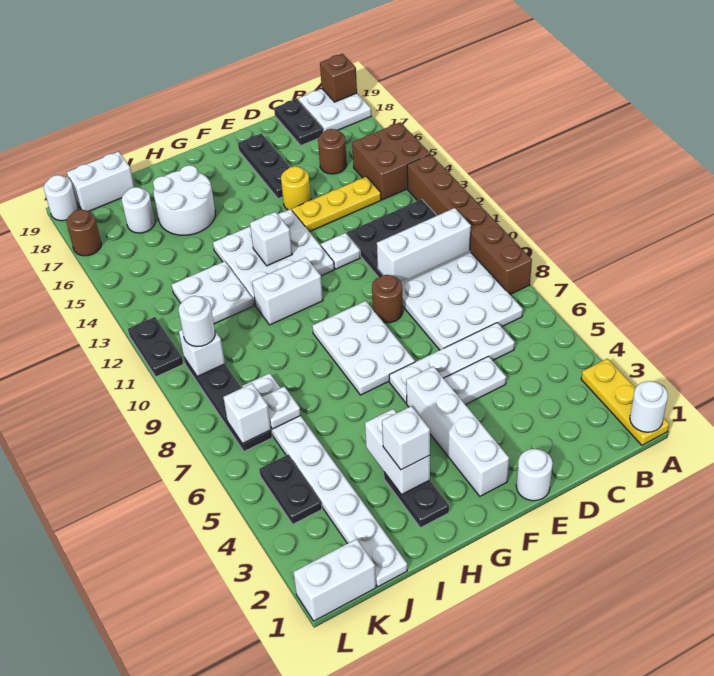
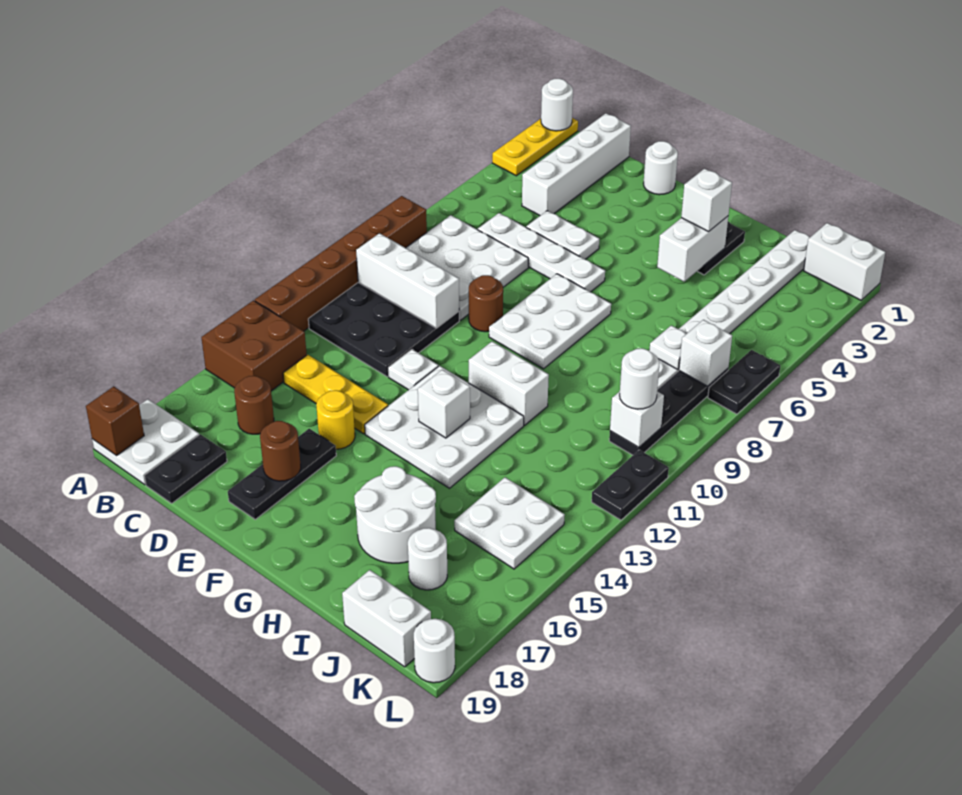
white 1x4 brick [406,366,509,496] -> white 1x4 brick moved to [522,113,631,216]
white 2x2 plate [172,261,254,324] -> white 2x2 plate moved to [454,477,565,569]
black 1x2 plate [259,455,322,524] -> black 1x2 plate moved to [708,350,780,414]
brown 1x1 round brick [66,209,101,256] -> brown 1x1 round brick moved to [260,421,301,481]

